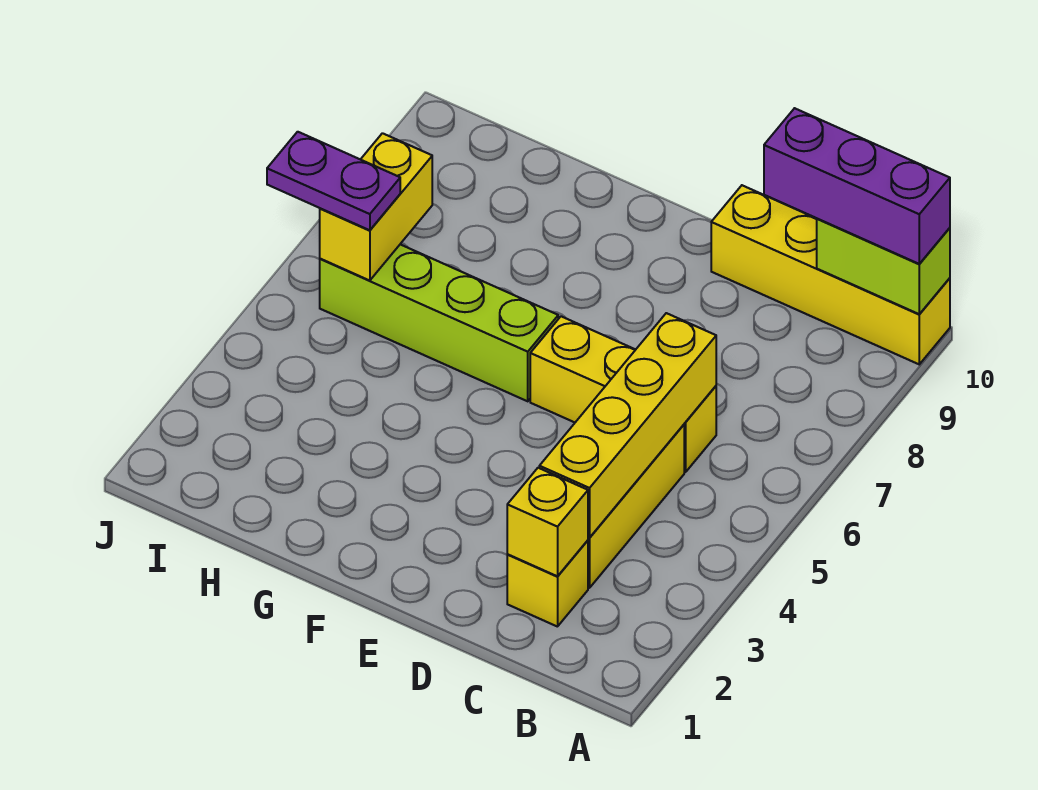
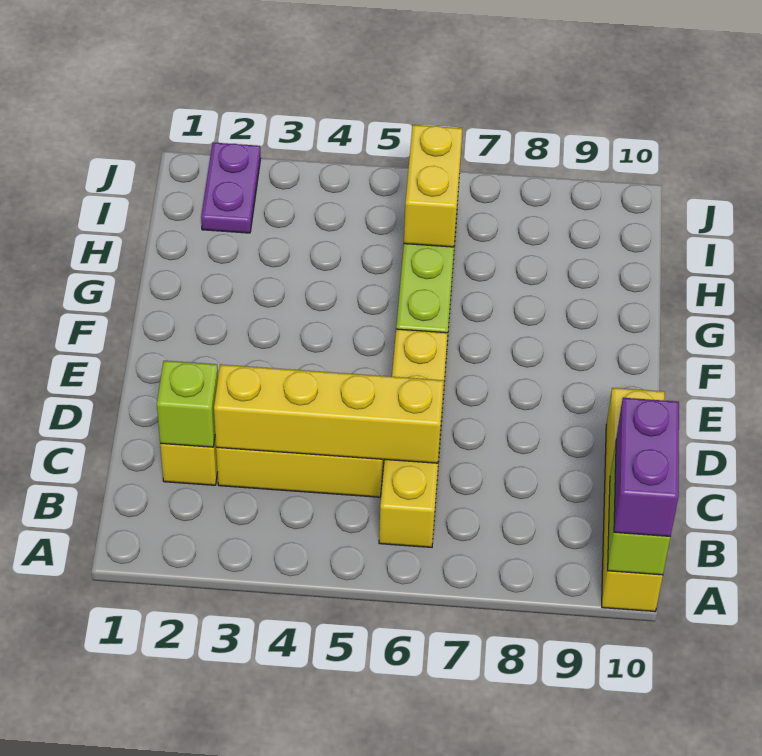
purple 1x3 brick [764,108,950,264] -> purple 1x2 brick [614,398,679,536]
yellow 1x1 brick [507,468,588,576] -> lime 1x1 brick [157,361,218,447]
yellow 1x3 brick [530,316,716,472] -> yellow 1x4 brick [379,329,448,547]
yellow 1x2 brick [320,133,432,281] -> yellow 1x2 brick turned to [404,125,462,247]
purple 1x2 plate [267,132,400,230] -> purple 1x2 plate moved to [201,143,261,233]

